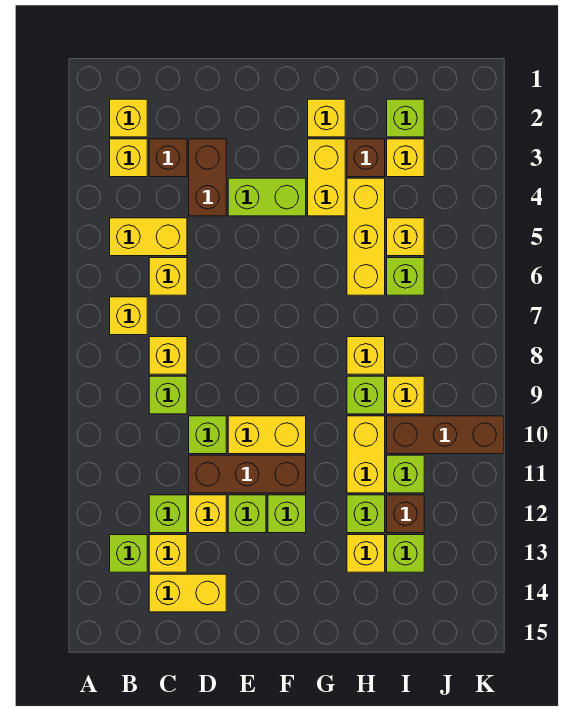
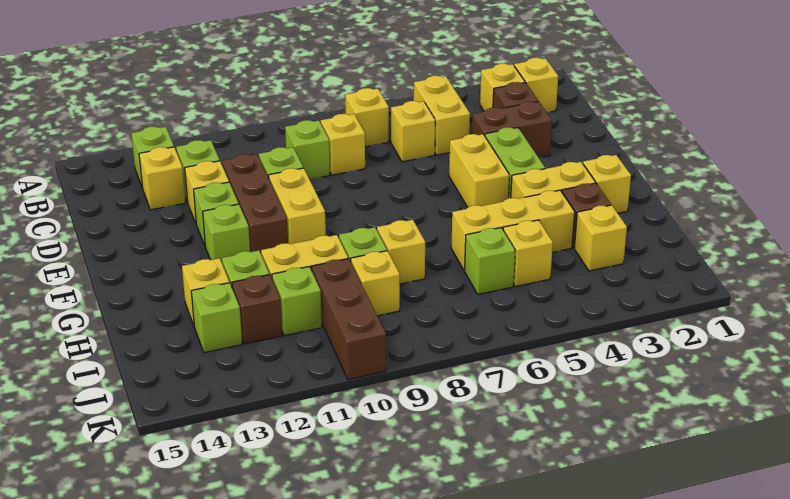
yellow 1x2 brick [149,574,226,612] -> yellow 1x2 brick moved to [449,134,509,207]
lime 1x1 brick [387,99,424,137] -> none

